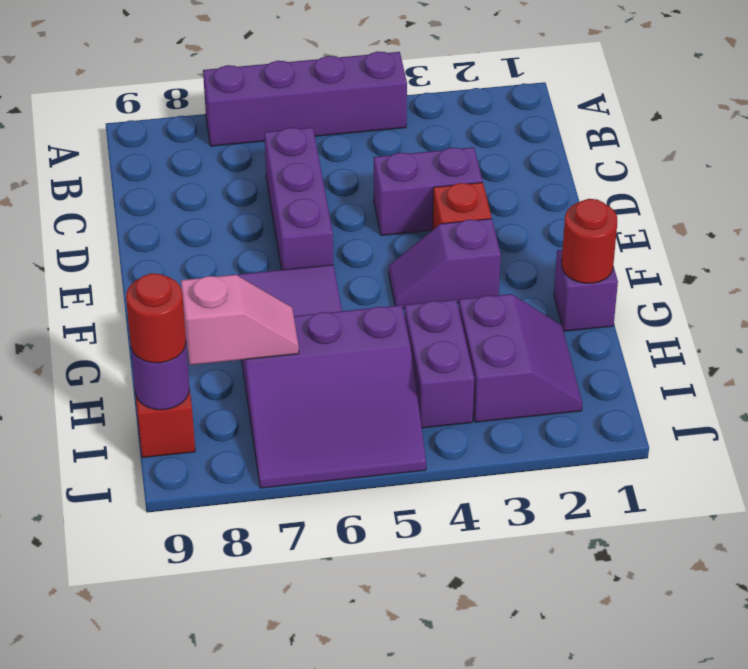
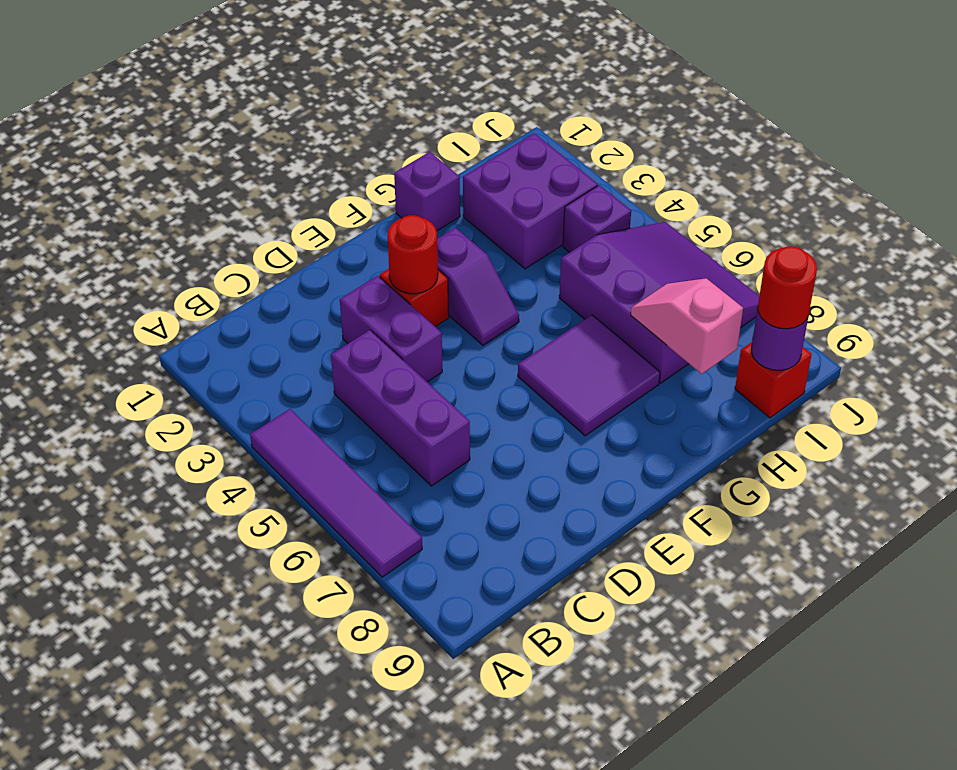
purple 1x4 brick [203,51,407,146] -> purple 1x4 tile [250,409,422,577]
purple 1x3 brick [264,127,333,270] -> purple 1x3 brick turned to [331,330,470,486]
red 1x1 round brick [562,199,617,283] -> red 1x1 round brick moved to [388,215,438,294]
purple 2x2 slope [459,294,582,422] -> purple 2x2 brick [463,133,598,269]
purple 1x2 brick [404,300,474,428] -> purple 1x1 brick [563,185,631,253]

